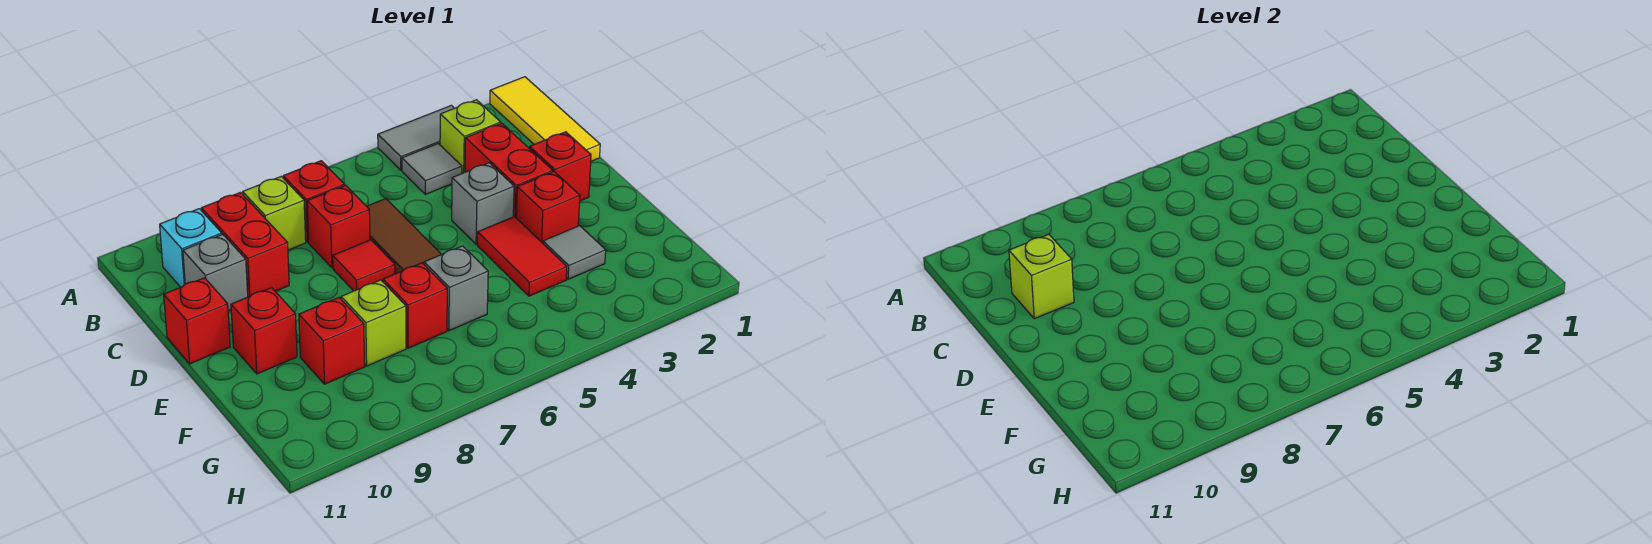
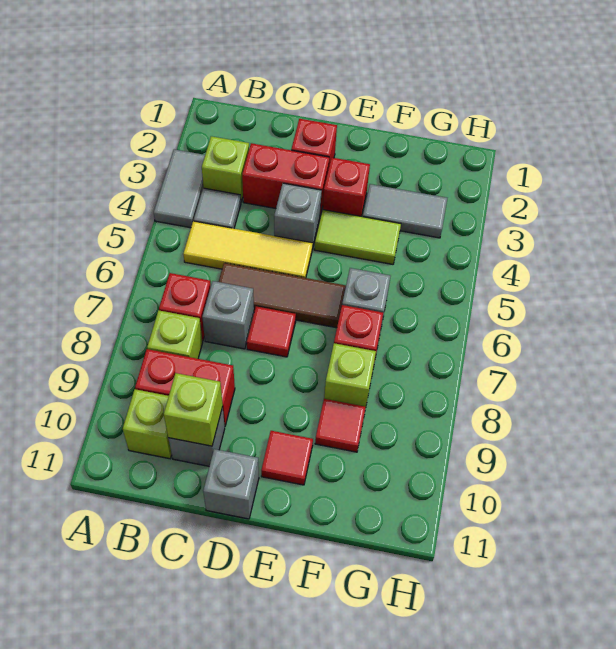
yellow 1x3 tile [490,77,600,161] -> yellow 1x3 tile moved to [183,221,313,278]
cyan 1x1 brick [160,209,222,287] -> lime 1x1 brick [123,389,172,459]
red 1x1 brick [307,185,370,268] -> grey 1x1 brick [202,281,254,349]
red 1x1 brick [164,278,230,364] -> grey 1x1 brick [203,449,259,519]
red 1x2 tile [477,217,567,296] -> lime 1x2 tile [314,210,401,264]
red 1x1 brick [231,288,297,374] -> red 1x1 tile [261,431,313,485]
grey 1x1 tile [543,226,606,279] -> grey 1x2 tile [363,184,447,238]
red 1x1 brick [299,298,365,384] -> red 1x1 tile [315,399,366,452]

